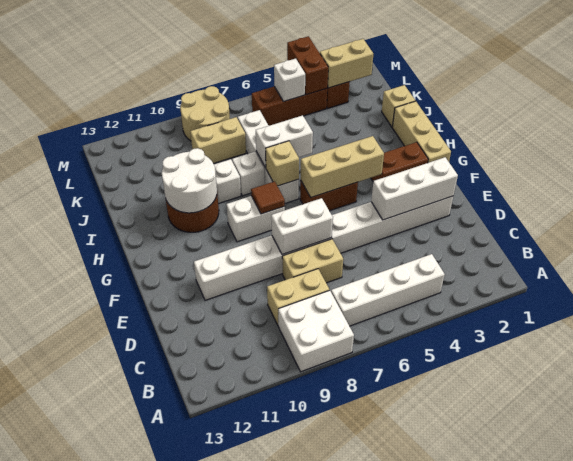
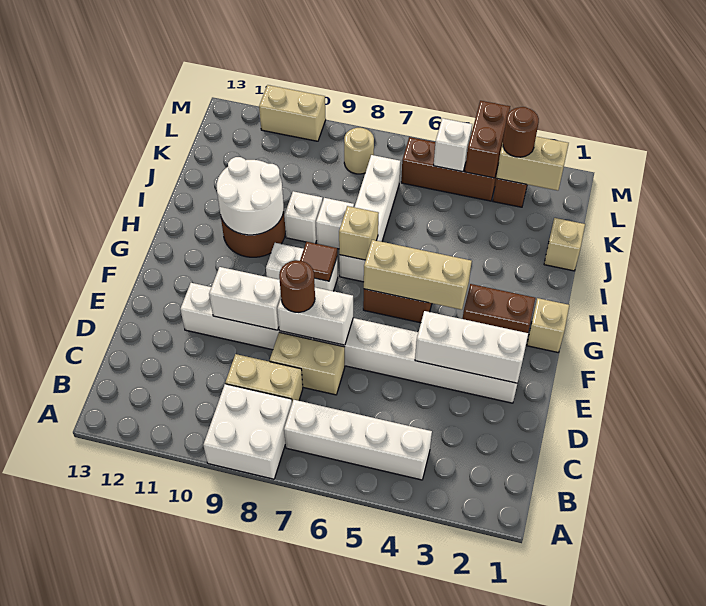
none -> brown 1x1 round brick [279,260,315,312]
tan 1x3 brick [392,101,451,163] -> tan 1x1 brick [527,298,569,352]
white 1x2 brick [256,115,313,168] -> white 1x2 brick moved to [209,267,281,330]
tan 1x2 brick [190,117,246,163] -> tan 1x2 brick moved to [259,85,326,141]
none -> brown 1x1 round brick [503,107,539,157]
tan 2x2 round brick [180,86,230,141] -> tan 1x1 round brick [344,128,374,174]

